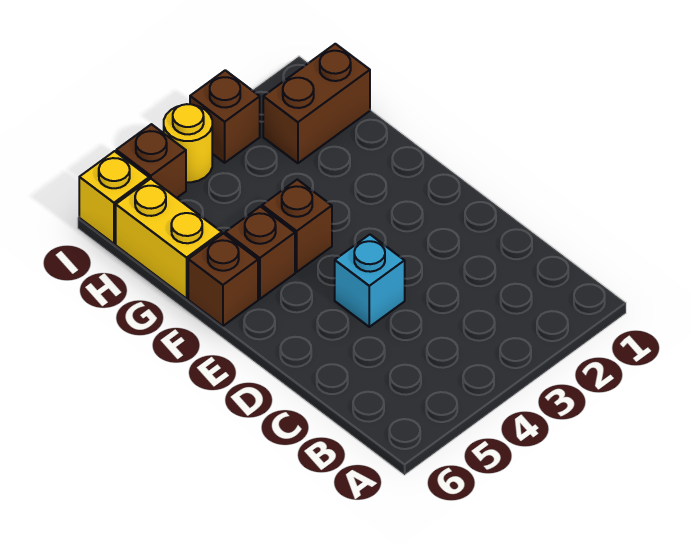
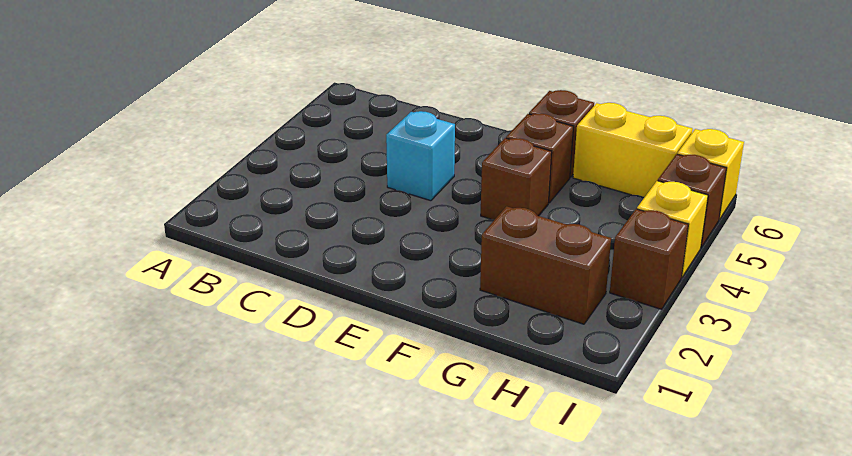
brown 1x2 brick [263,44,370,163] -> brown 1x2 brick turned to [480,206,611,324]
yellow 1x1 round brick [164,104,212,182] -> yellow 1x1 brick [637,181,708,278]

